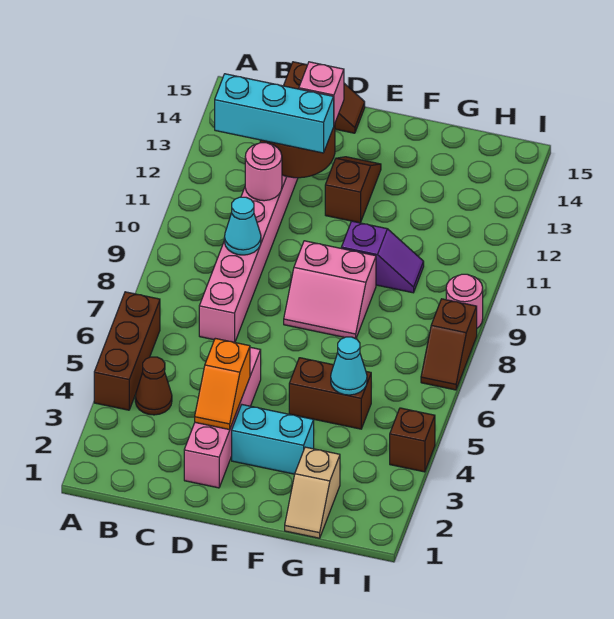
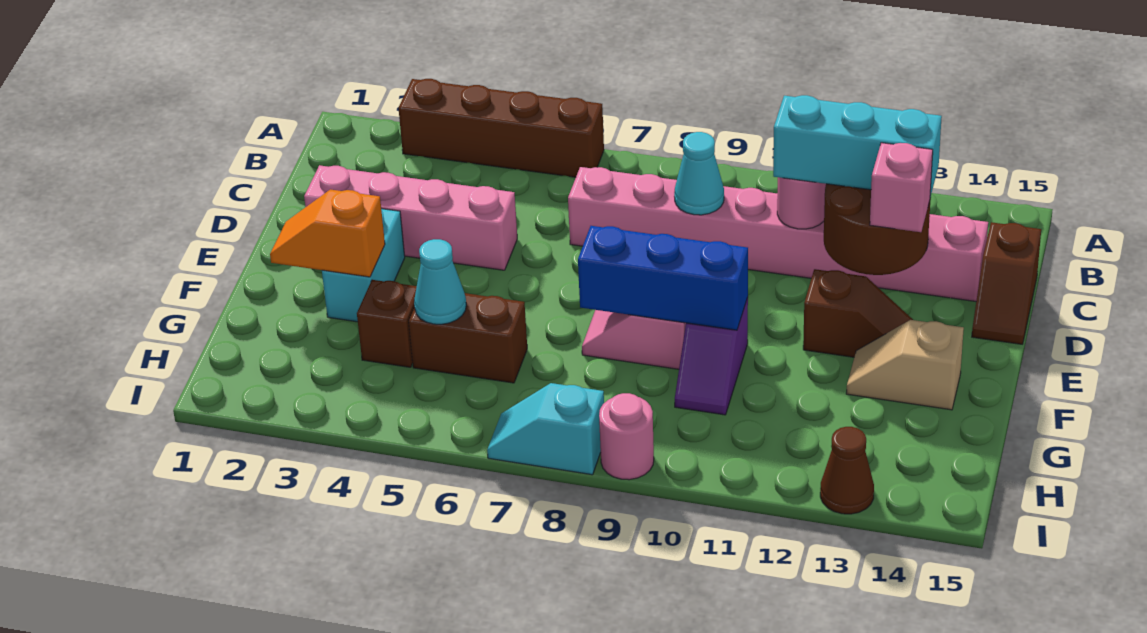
brown 1x3 brick [94,292,160,410] -> brown 1x4 brick [398,79,604,177]
brown 1x1 cone [135,357,172,415] -> brown 1x1 cone moved to [820,427,874,514]
cyan 1x3 brick [215,74,334,153] -> cyan 1x3 brick turned to [773,95,942,197]
orange 1x2 slope [195,338,250,430] -> orange 1x2 slope moved to [270,189,385,277]
brown 1x2 brick [289,358,371,429] -> brown 1x2 brick turned to [409,293,527,383]
none -> blue 1x3 brick [578,226,748,330]
tan 1x2 slope [285,447,340,538] -> tan 1x2 slope moved to [846,320,964,410]
brown 1x1 brick [390,408,435,472] -> brown 1x1 brick moved to [357,280,417,367]
brown 1x2 slope [421,299,477,390] -> cyan 1x2 slope [487,383,604,475]

